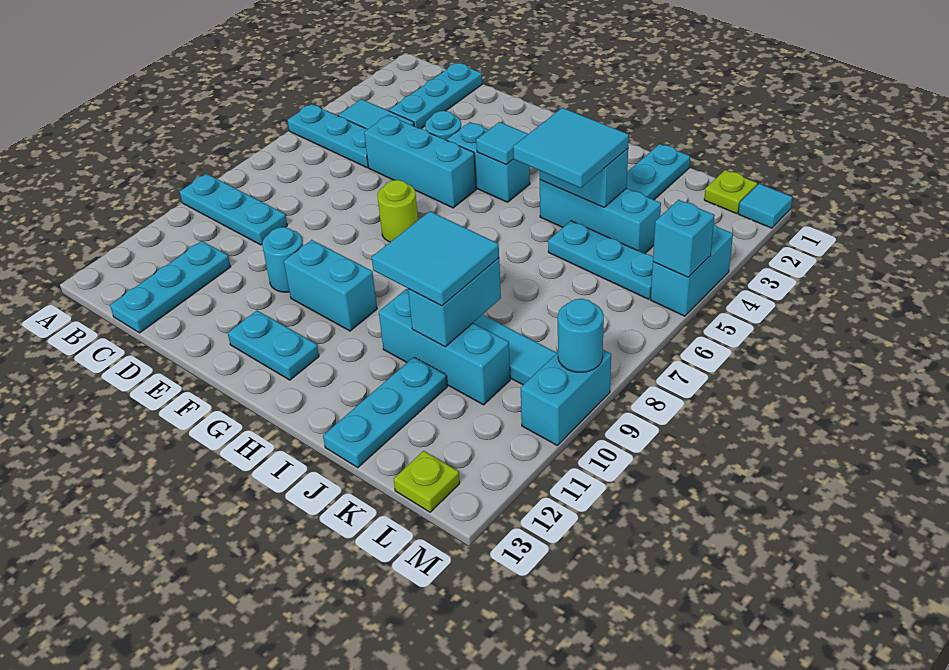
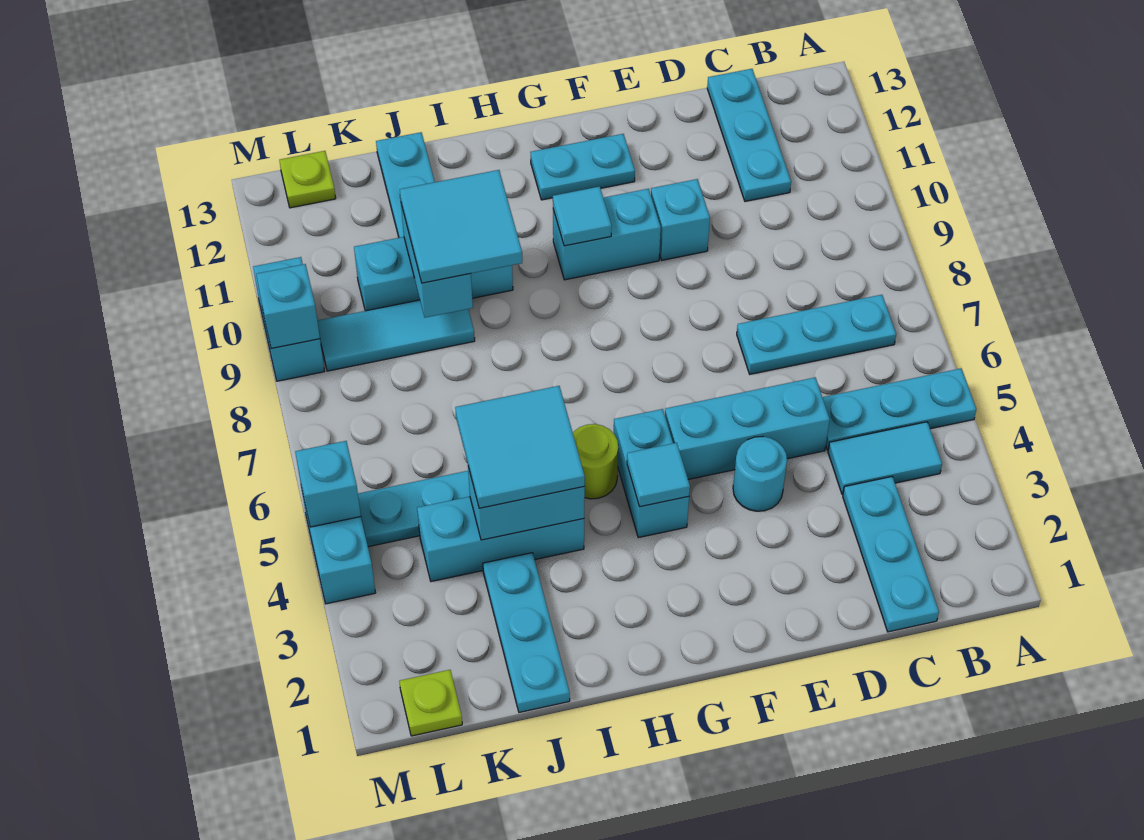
cyan 1x3 plate [180,174,287,245] -> cyan 1x3 plate moved to [737,295,896,374]
cyan 1x1 round brick [262,227,303,292] -> cyan 1x1 brick [651,179,710,260]
cyan 1x2 brick [447,122,530,202] -> cyan 1x2 brick turned to [614,409,689,538]
lime 1x1 round brick [377,180,418,242] -> lime 1x1 round brick moved to [573,424,618,499]
cyan 1x1 tile [739,184,792,228] -> cyan 1x1 tile moved to [553,186,612,246]
cyan 1x1 round brick [558,299,604,372] -> cyan 1x1 brick [256,264,320,349]

